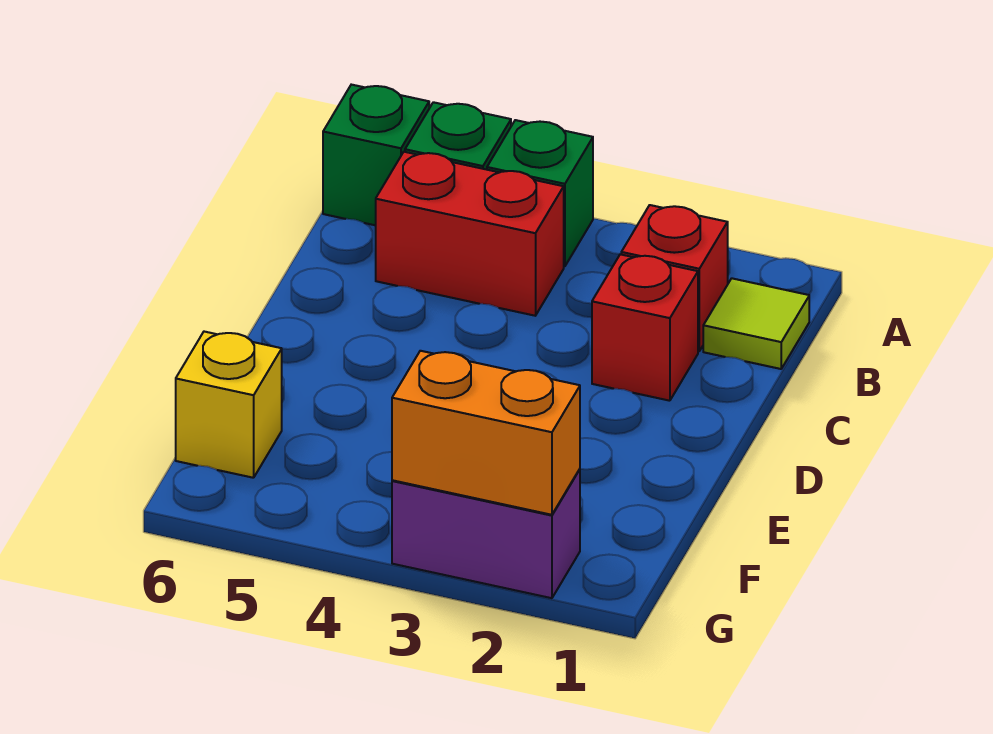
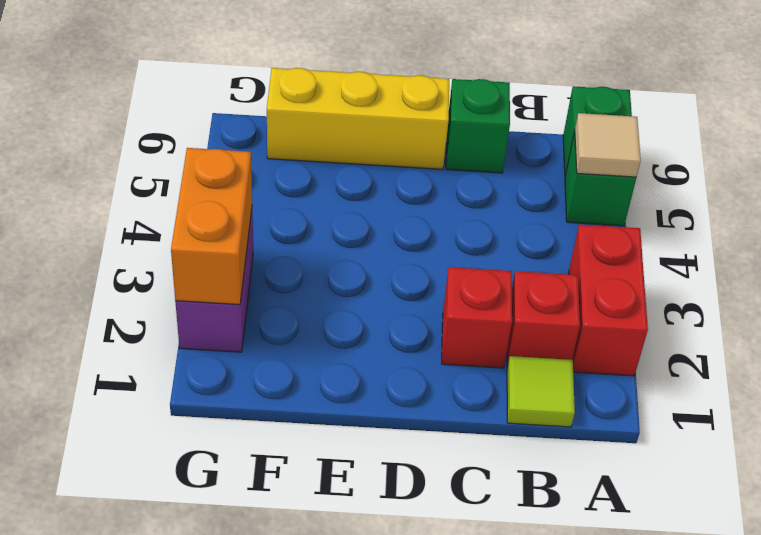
green 1x1 brick [487,120,593,266] -> green 1x1 brick moved to [446,79,510,173]
none -> tan 1x1 tile [575,113,641,177]
red 1x2 brick [376,152,564,316] -> red 1x2 brick moved to [568,225,648,376]
yellow 1x1 brick [176,332,282,478] -> yellow 1x3 brick [267,68,449,169]

